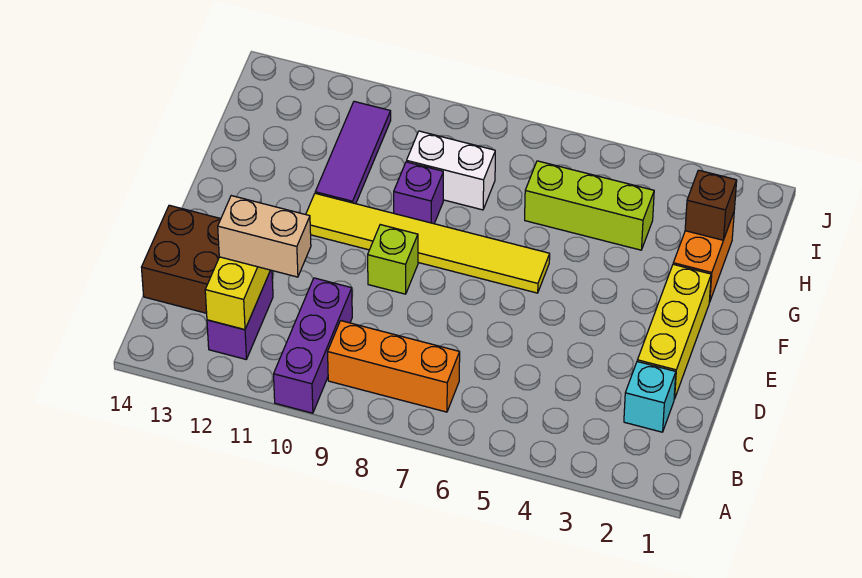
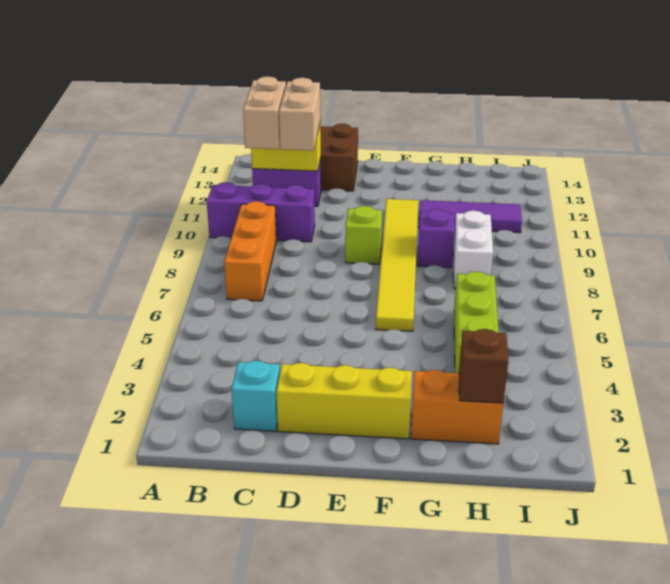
none -> tan 1x2 brick [243,76,286,149]

